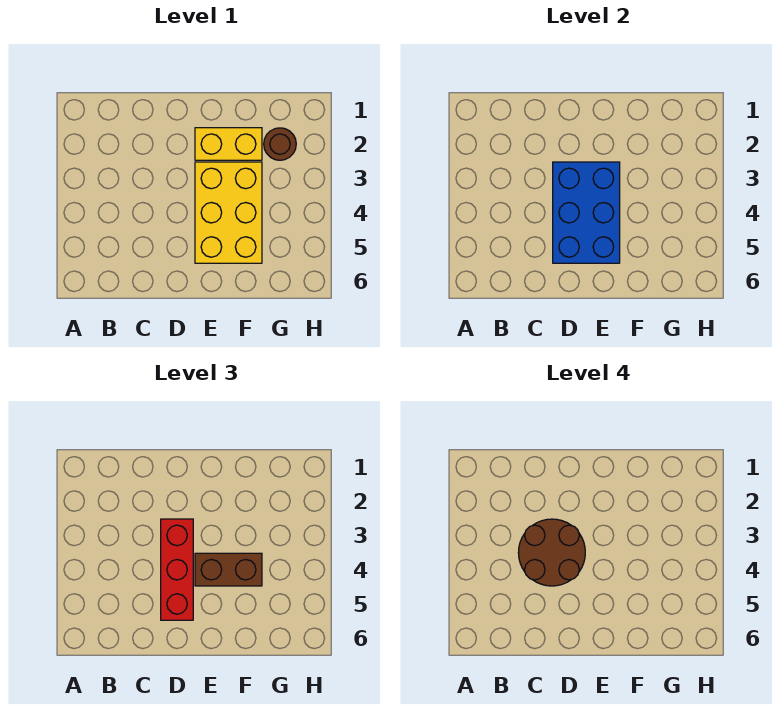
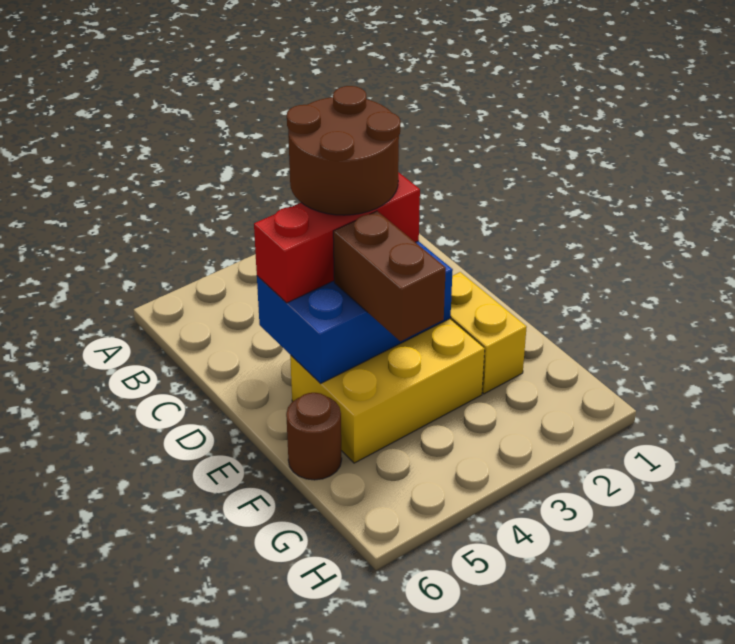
brown 1x1 round brick [264,128,296,160] -> brown 1x1 round brick moved to [286,393,342,480]

